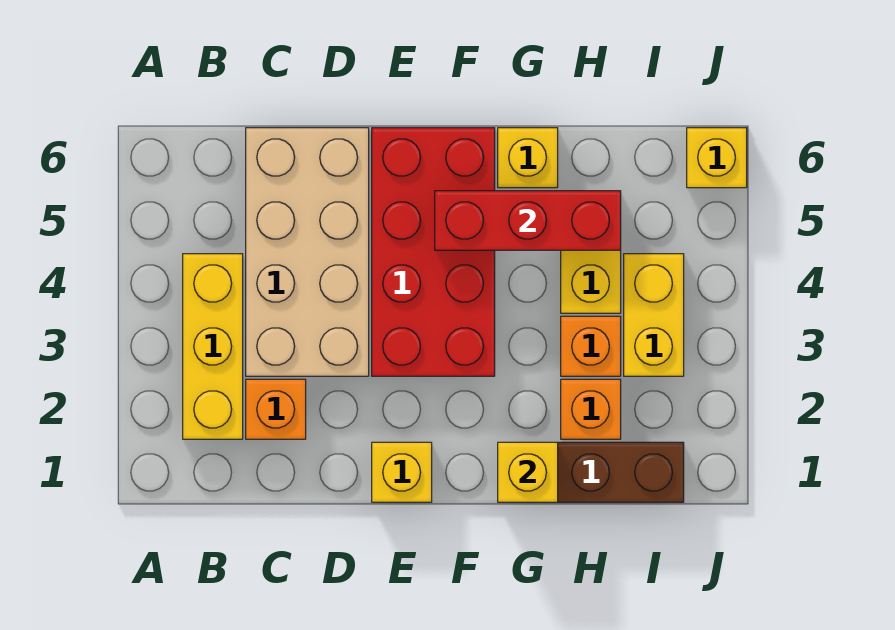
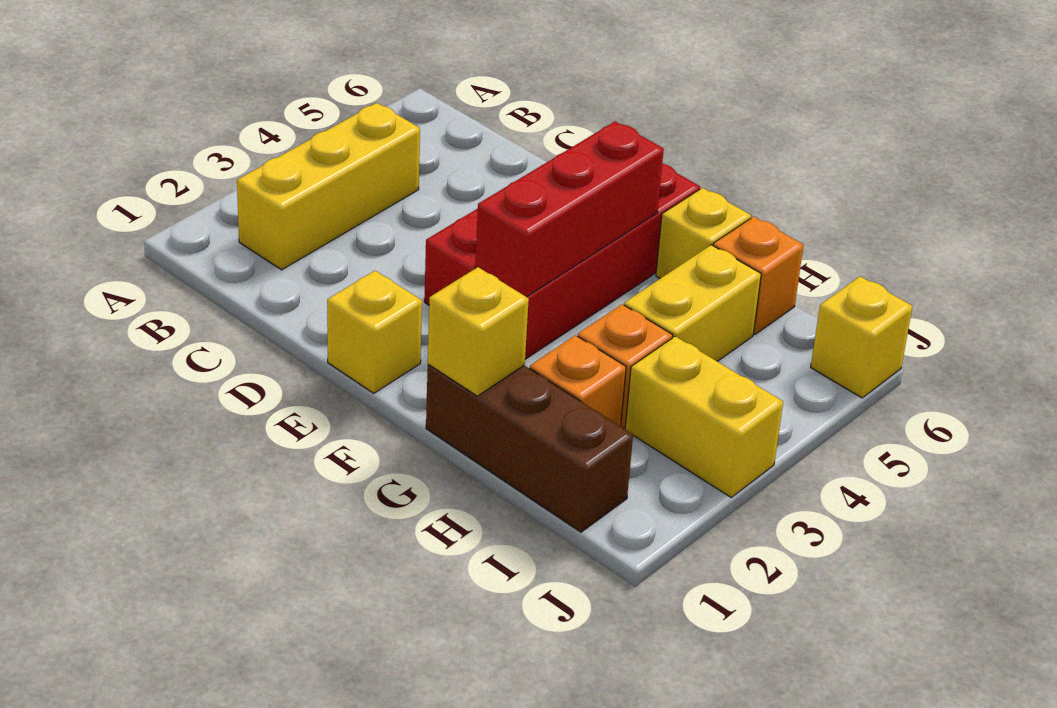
orange 1x1 brick [246,379,306,439] -> orange 1x1 brick moved to [713,217,804,334]
tan 2x4 brick [246,128,369,376] -> none
red 1x3 brick [435,191,621,250] -> red 1x3 brick turned to [475,121,664,297]
yellow 1x2 brick [624,254,684,376] -> yellow 1x2 brick turned to [625,336,783,497]

